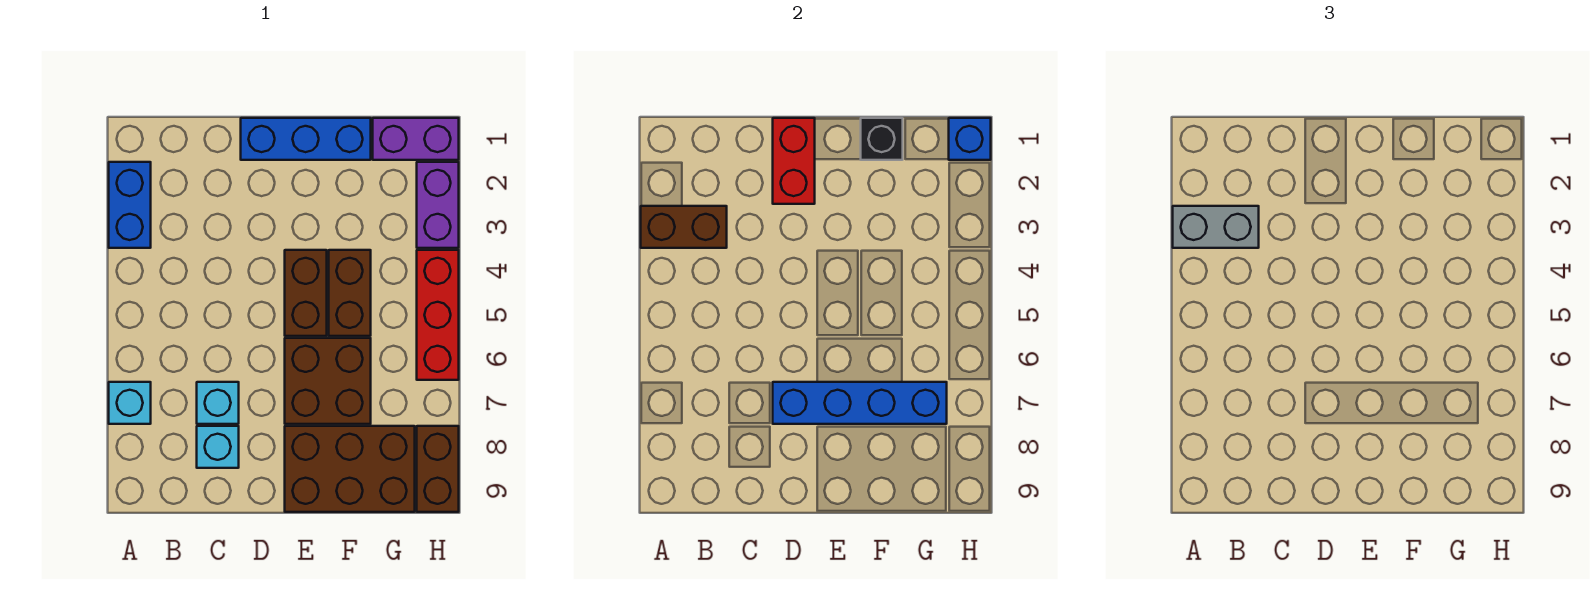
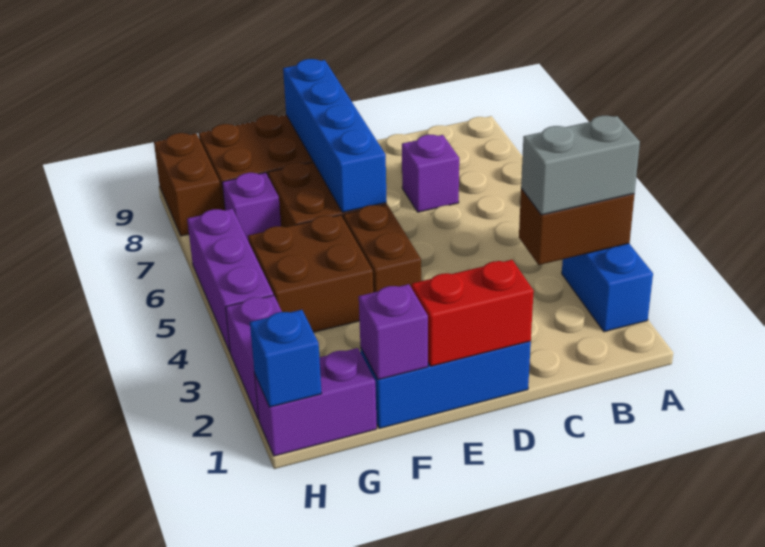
cyan 1x1 brick [109,382,151,424] -> none
cyan 1x1 brick [197,382,239,424] -> purple 1x1 brick [402,135,459,212]
cyan 1x1 brick [197,426,239,468] -> none
red 1x2 brick [773,118,815,204] -> red 1x2 brick turned to [412,260,534,366]
blue 1x4 brick [773,382,947,424] -> blue 1x4 brick turned to [283,59,387,212]
black 1x1 brick [861,118,903,160] -> purple 1x1 brick [359,284,428,380]
brown 1x2 brick [329,250,371,336] -> brown 2x2 brick [248,215,373,332]
none -> purple 1x1 brick [222,173,281,240]
red 1x3 brick [417,250,459,380] -> purple 1x3 brick [187,209,273,351]

